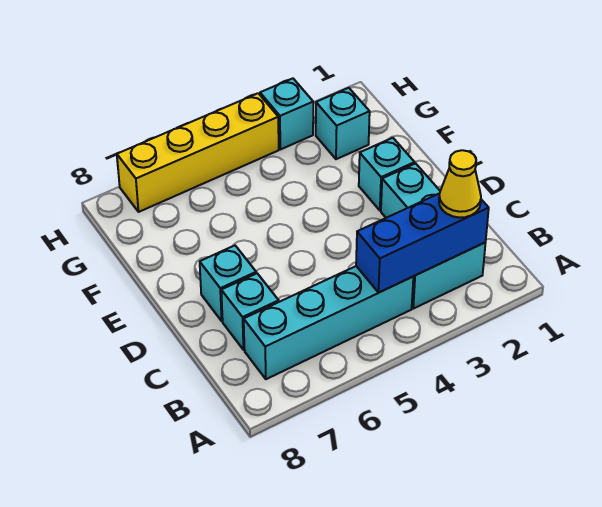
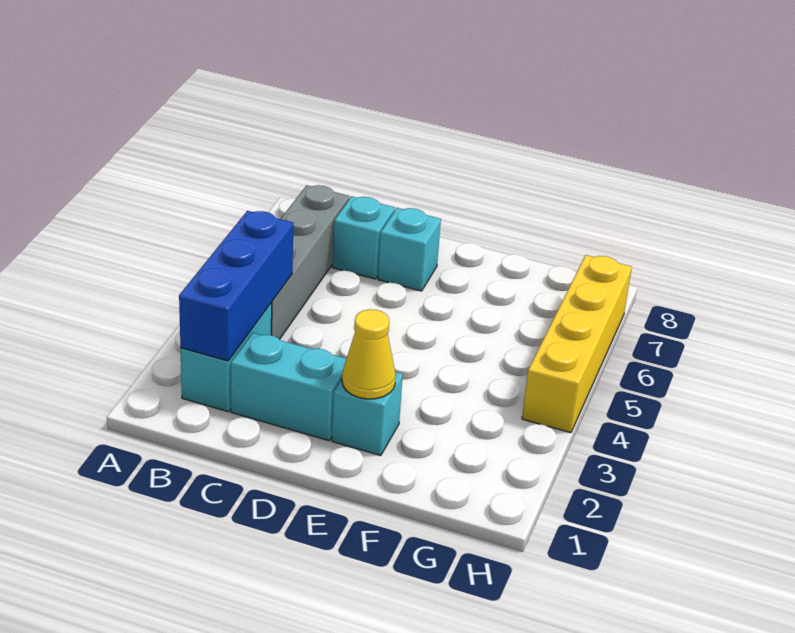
yellow 1x1 cone [439,150,481,218] -> yellow 1x1 cone moved to [342,309,396,399]
cyan 1x4 brick [244,266,413,379] -> grey 1x4 brick [271,185,349,339]
cyan 1x1 brick [316,88,370,159] -> none
cyan 1x1 brick [260,78,313,149] -> none

